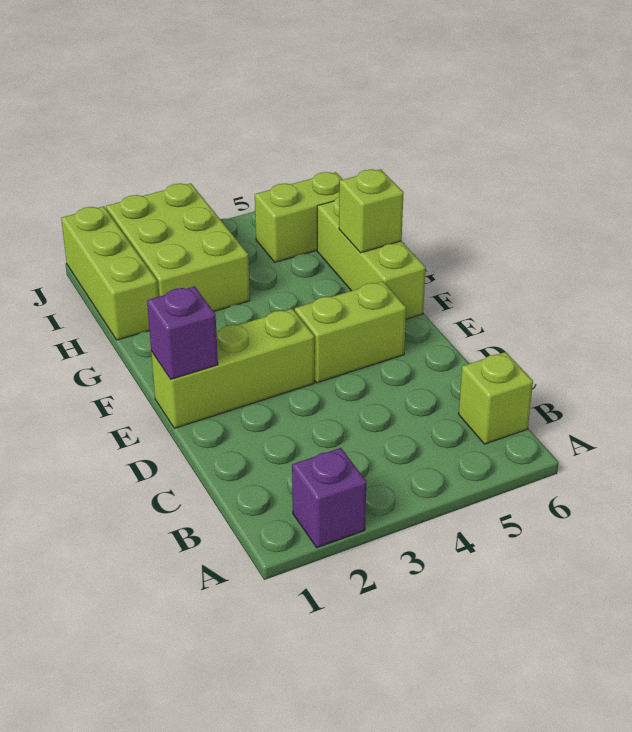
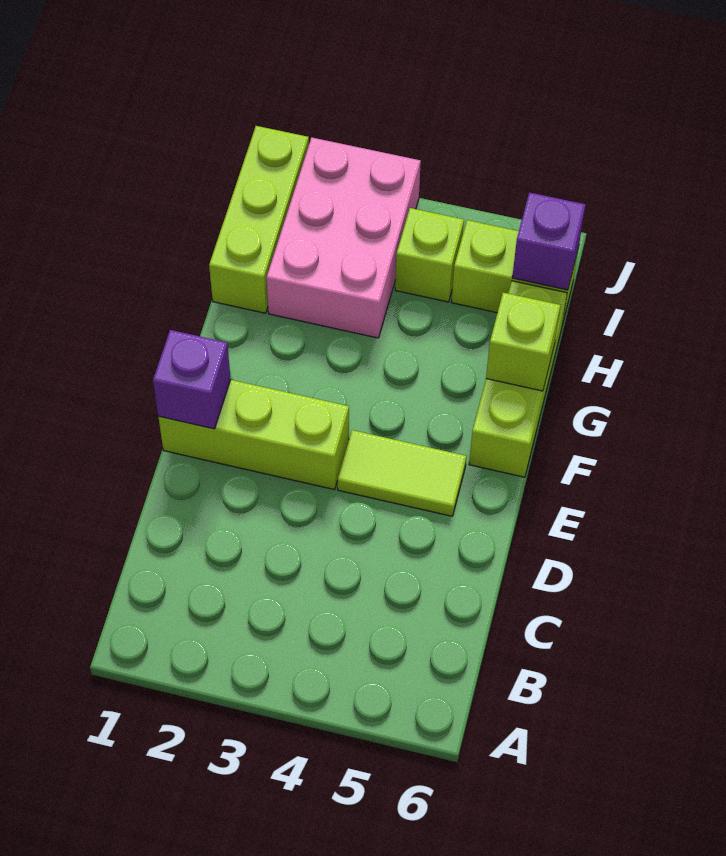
purple 1x1 brick [292,448,366,548] -> purple 1x1 brick moved to [512,192,585,290]
lime 1x1 brick [459,352,533,444] -> lime 1x1 brick moved to [395,208,464,302]
lime 1x2 brick [295,282,406,383] -> lime 1x2 tile [338,430,467,516]
lime 2x3 brick [106,183,250,311] -> pink 2x3 brick [266,137,421,338]

